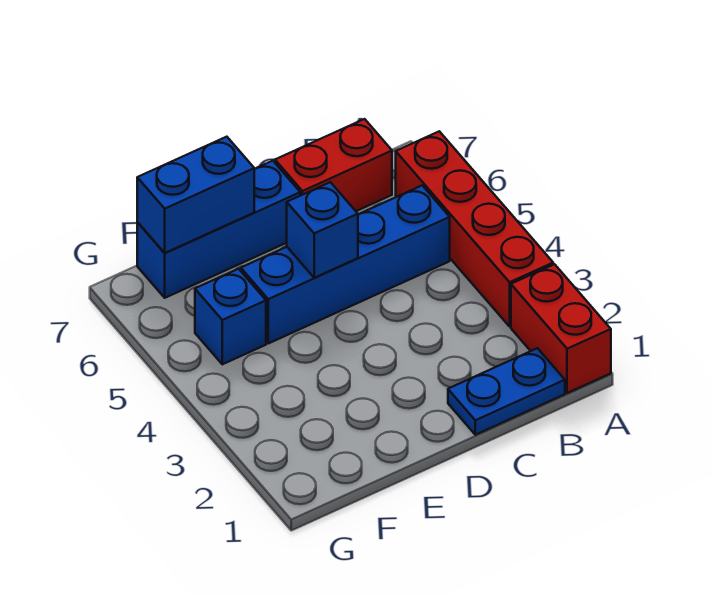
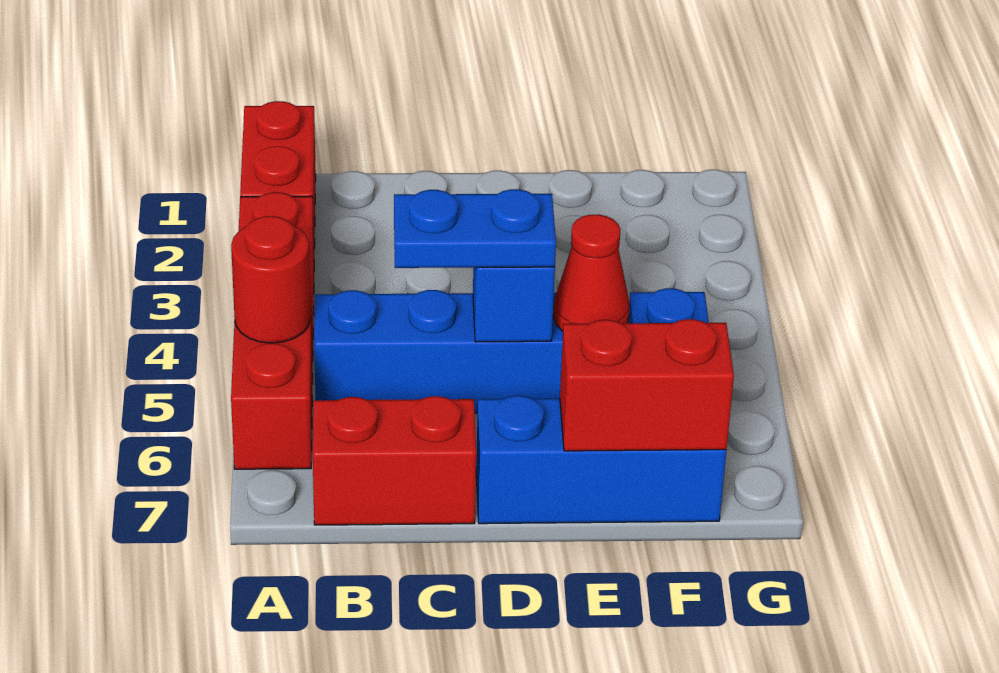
none -> red 1x1 round brick [231,216,311,343]
blue 1x2 plate [448,348,565,435] -> blue 1x2 plate moved to [394,189,556,268]
none -> red 1x1 cone [553,214,630,331]
blue 1x2 brick [137,137,254,253] -> red 1x2 brick [560,319,734,451]

